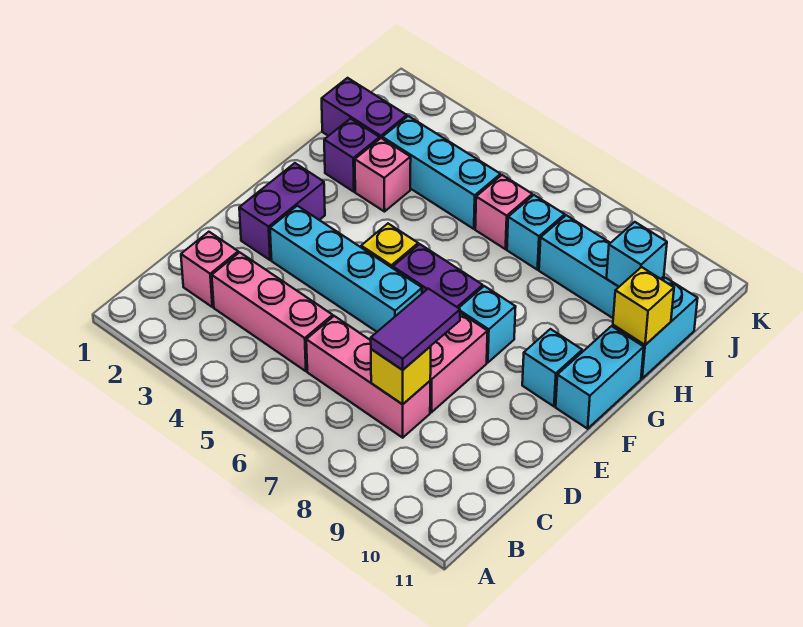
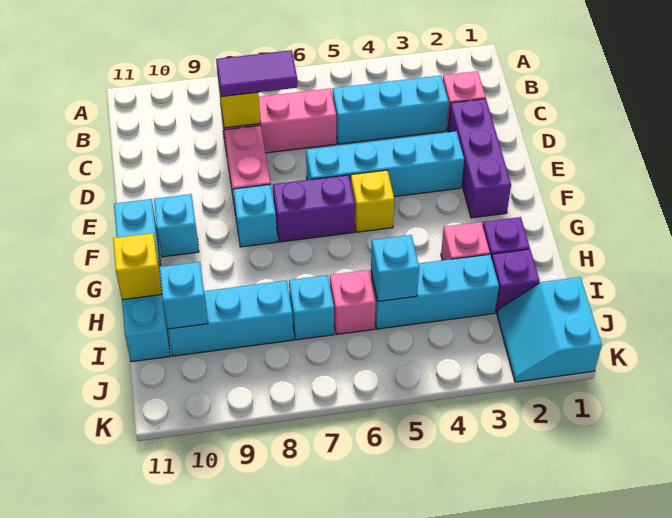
pink 1x3 brick [212,252,333,371] -> cyan 1x3 brick [332,76,448,144]
purple 1x2 tile [371,289,460,370] -> purple 1x2 tile turned to [216,50,297,97]
purple 1x2 brick [239,163,325,260] -> purple 1x3 brick [448,99,511,218]
purple 1x2 brick [322,78,407,138] -> purple 1x1 brick [492,249,540,313]
none -> cyan 1x1 brick [371,235,419,302]
none -> cyan 2x2 slope [497,277,602,382]

